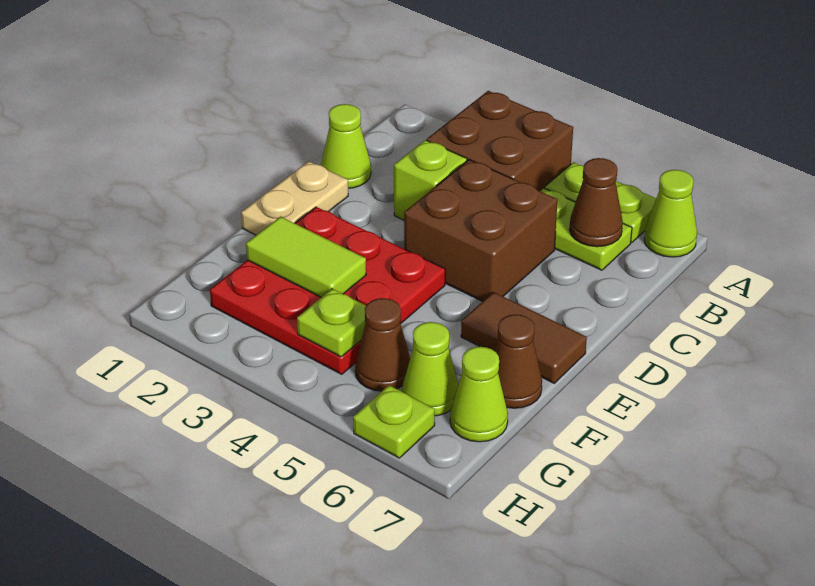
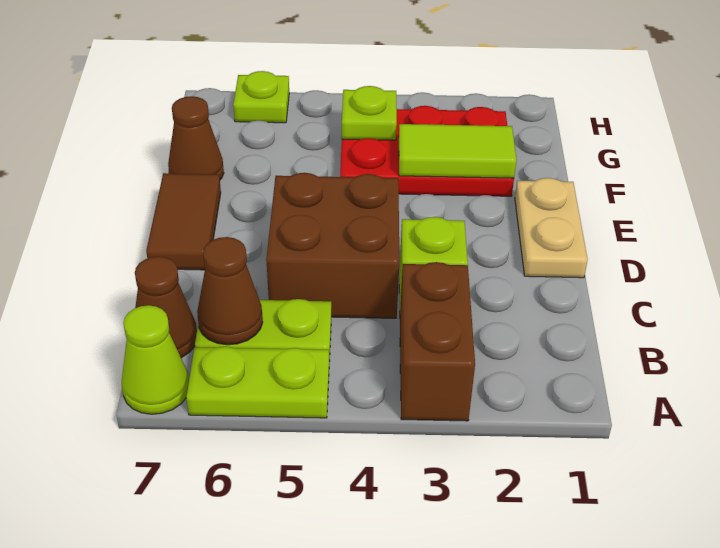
brown 2x2 brick [427,91,573,191] -> brown 1x2 brick [400,262,475,421]
lime 1x1 cone [321,104,371,188] -> none
red 3x3 plate [210,207,445,374] -> red 2x3 plate [340,106,514,196]
brown 1x2 tile [461,292,587,383] -> brown 1x2 tile turned to [146,173,221,270]
brown 1x1 cone [355,298,410,391] -> brown 1x1 cone moved to [135,257,197,358]
lime 1x1 cone [402,322,458,416] -> none
lime 1x1 cone [450,347,508,442] -> none

